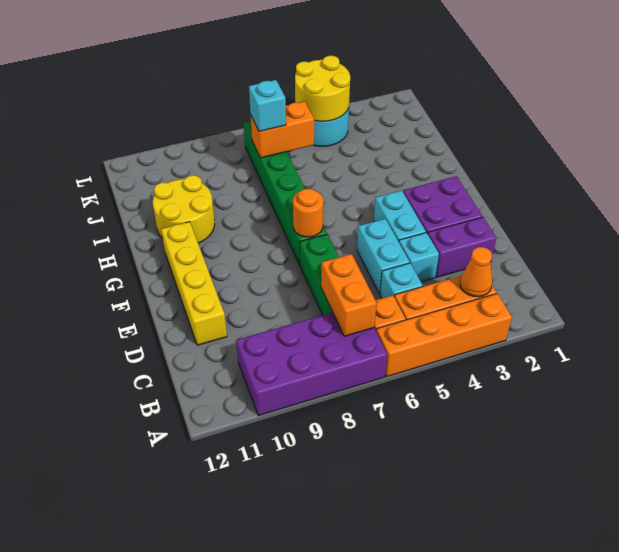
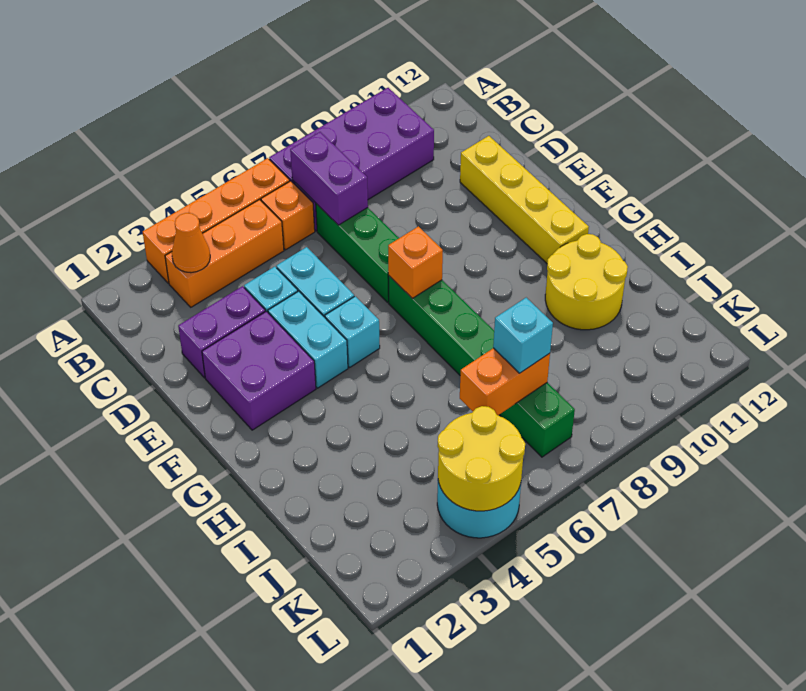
orange 1x2 brick [321,254,377,336] -> purple 1x2 brick [290,132,368,225]
cyan 1x1 brick [380,263,423,298] -> cyan 1x1 brick moved to [325,296,380,367]
orange 1x1 round brick [293,189,323,237] -> orange 1x1 brick [388,226,443,298]

